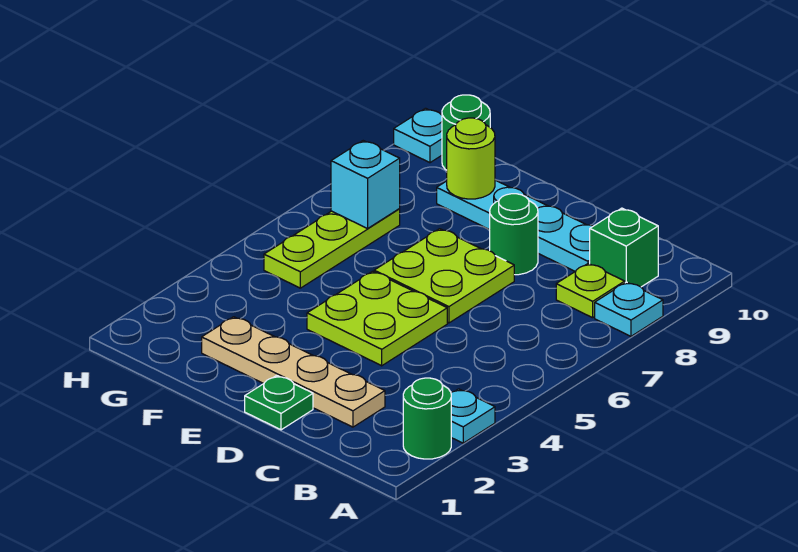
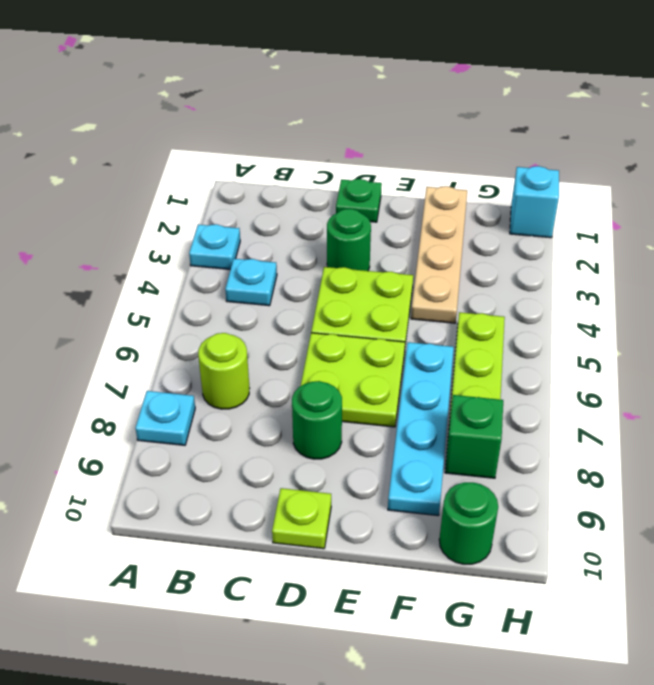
green 1x1 round brick [403,378,451,459] -> green 1x1 round brick moved to [327,209,371,271]
lime 1x1 plate [556,263,625,318] -> lime 1x1 plate moved to [272,488,331,549]
green 1x1 brick [590,208,658,287] -> green 1x1 brick moved to [445,395,503,478]
tan 1x4 plate [202,317,385,427] -> tan 1x4 plate turned to [411,186,467,323]
cyan 1x4 plate [437,180,593,272] -> cyan 1x4 plate turned to [388,342,454,516]
lime 1x1 round brick [447,118,495,199] -> lime 1x1 round brick moved to [198,333,250,409]
cyan 1x1 brick [331,141,400,229] -> cyan 1x1 brick moved to [510,166,559,238]
cyan 1x1 plate [394,108,442,163] -> cyan 1x1 plate moved to [225,259,277,306]

